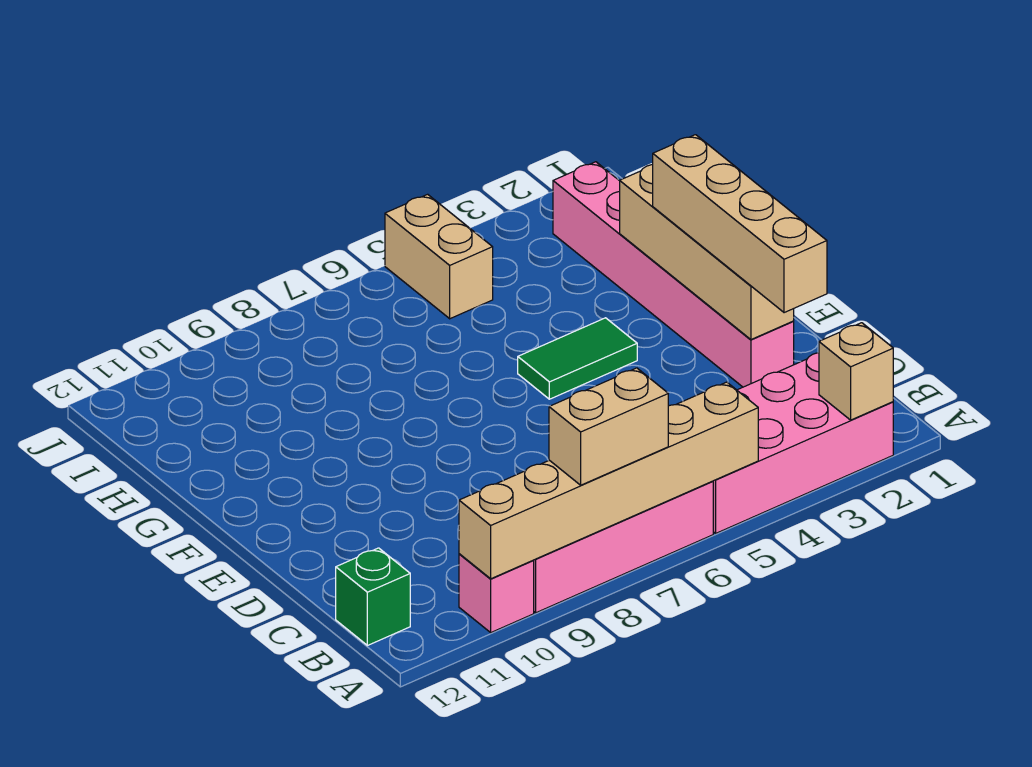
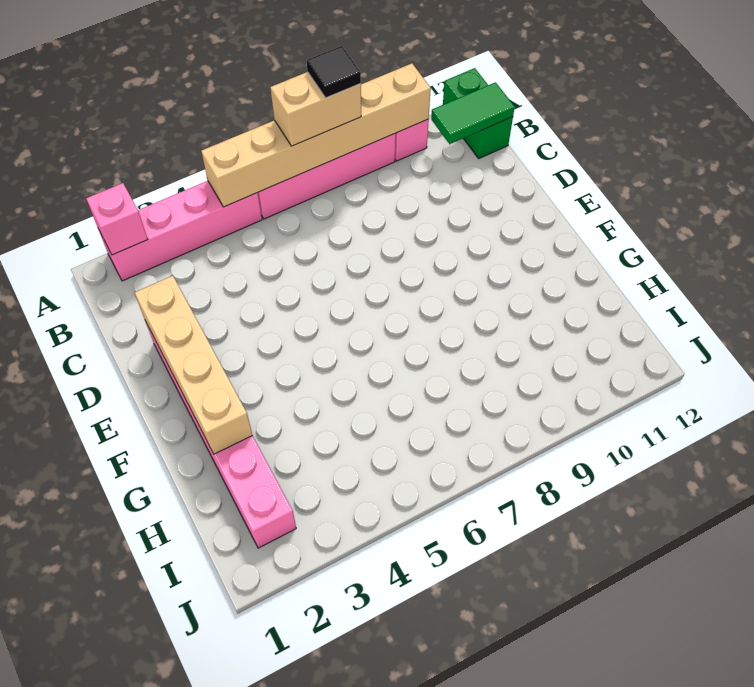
pink 2x4 brick [713,353,893,533] -> pink 1x4 brick [99,181,262,281]
tan 1x1 brick [819,323,893,420] -> pink 1x1 brick [86,183,148,255]
none -> black 1x1 tile [307,46,361,98]
green 1x1 brick [336,548,410,645] -> green 1x2 brick [443,68,513,158]
tan 1x4 brick [653,135,827,313] -> none
green 1x2 tile [518,318,637,399] -> green 1x2 tile moved to [431,82,515,144]
tan 1x2 brick [385,194,493,319] -> none

